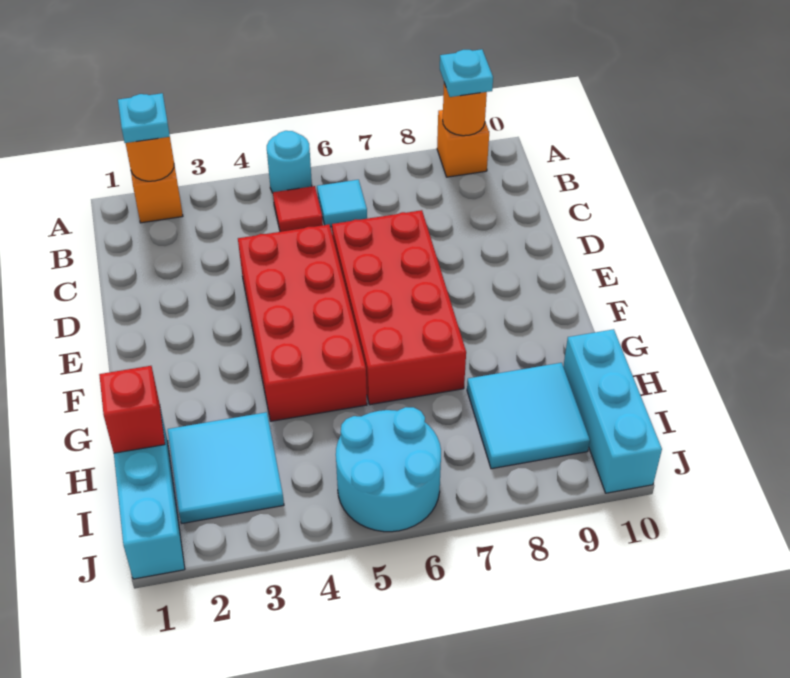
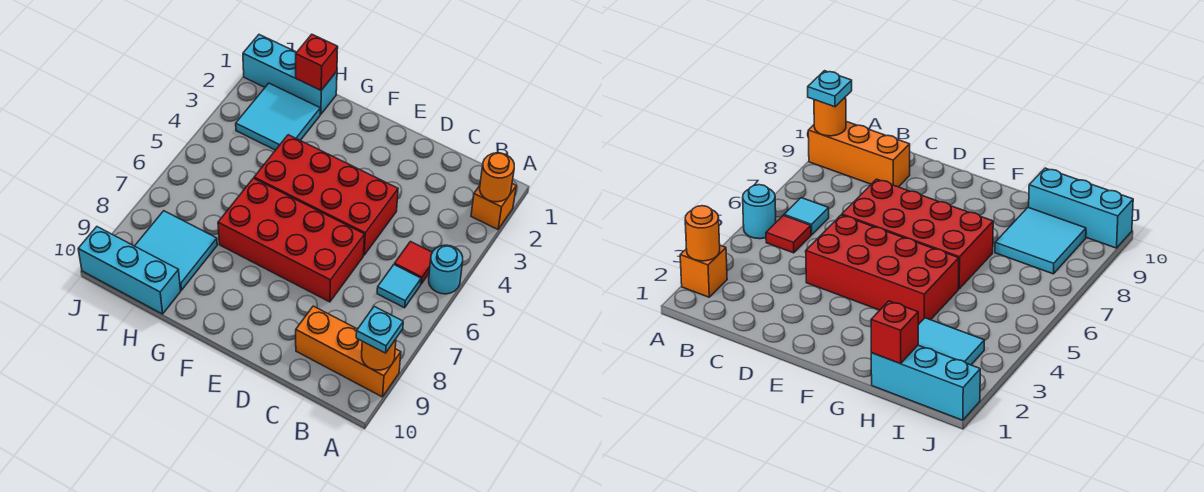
cyan 1x1 plate [118,93,170,143] -> none
orange 1x1 brick [437,110,489,177] -> orange 1x3 brick [296,306,401,397]
cyan 2x2 round brick [336,407,441,532] -> none

